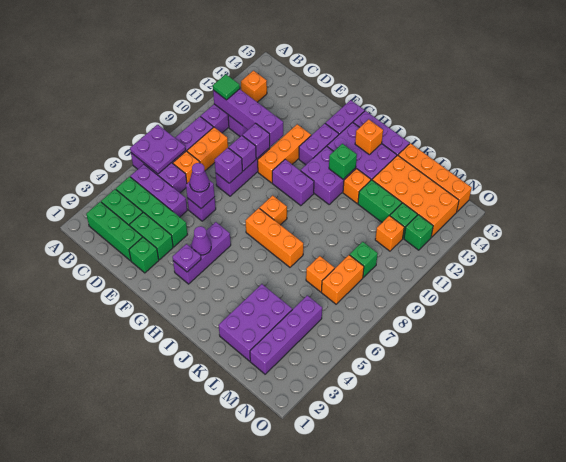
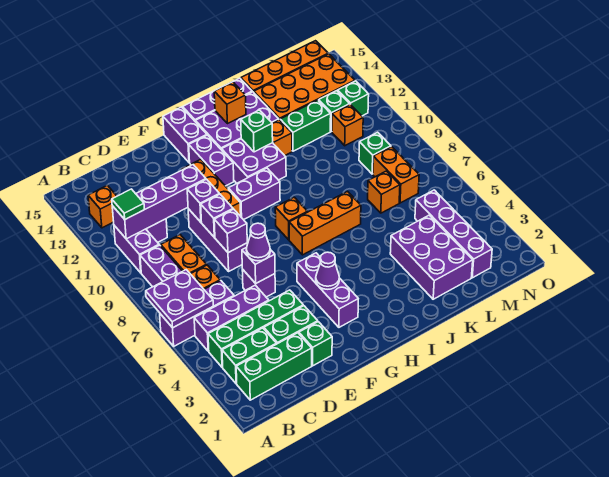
purple 1x1 plate [173,244,201,272] -> none

